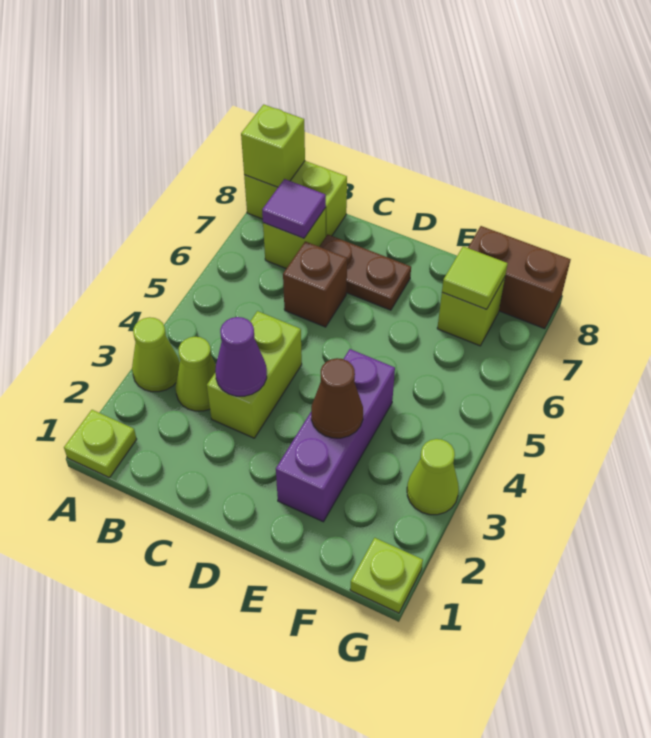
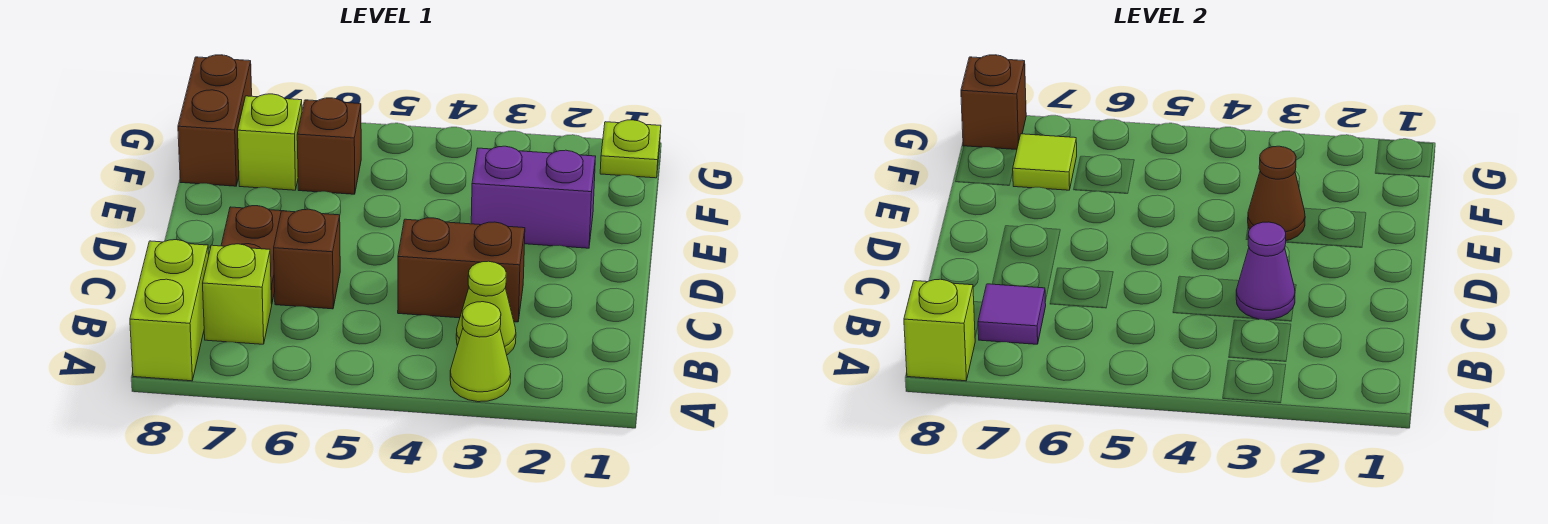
lime 1x1 plate [64,410,137,478] -> none
lime 1x2 brick [207,311,302,438] -> brown 1x2 brick [398,218,525,322]
purple 1x3 brick [276,349,395,522] -> purple 1x2 brick [471,146,596,248]
none -> brown 1x1 brick [297,98,361,194]
lime 1x1 cone [407,439,459,515] -> none
none -> brown 1x1 brick [961,55,1026,150]

